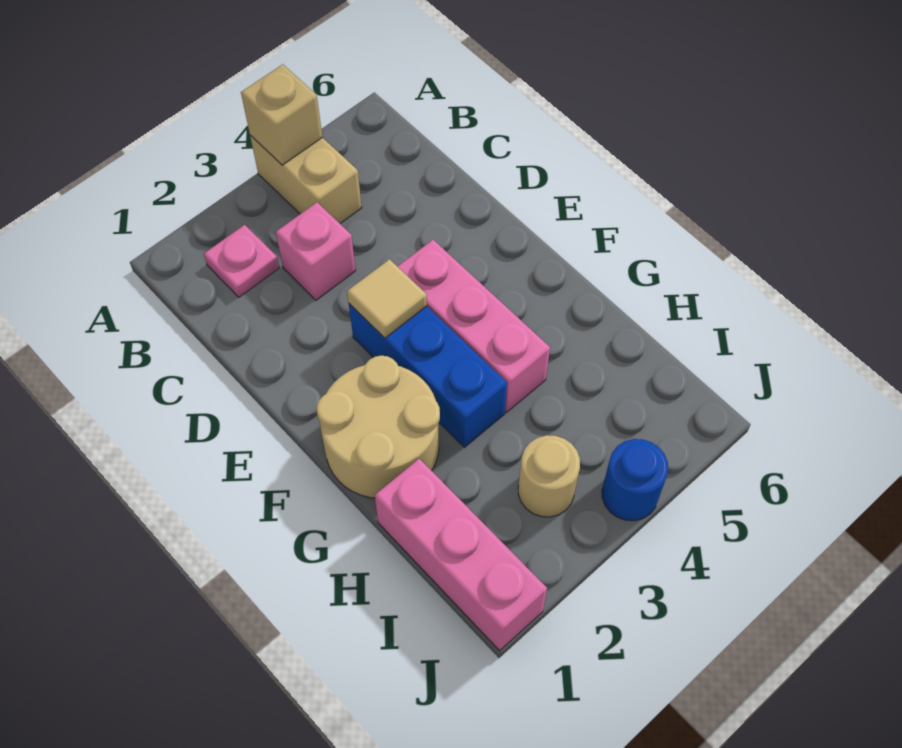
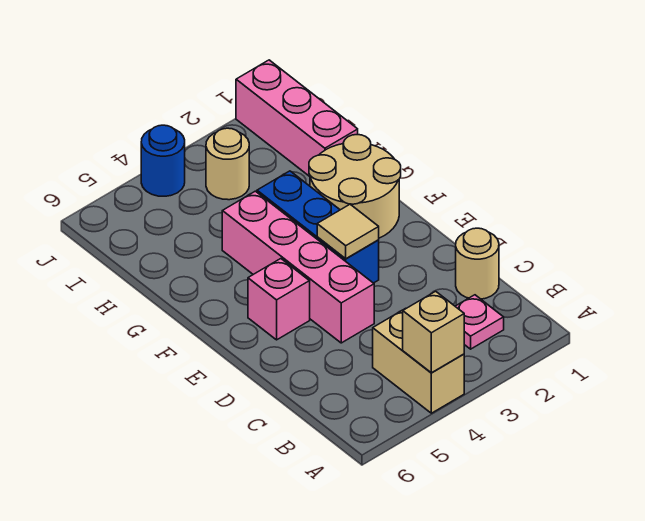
none -> tan 1x1 round brick [456,228,499,299]
pink 1x1 brick [276,202,356,300] -> pink 1x1 brick moved to [248,259,310,340]
pink 1x3 brick [397,240,550,412] -> pink 1x4 brick [222,191,374,343]

